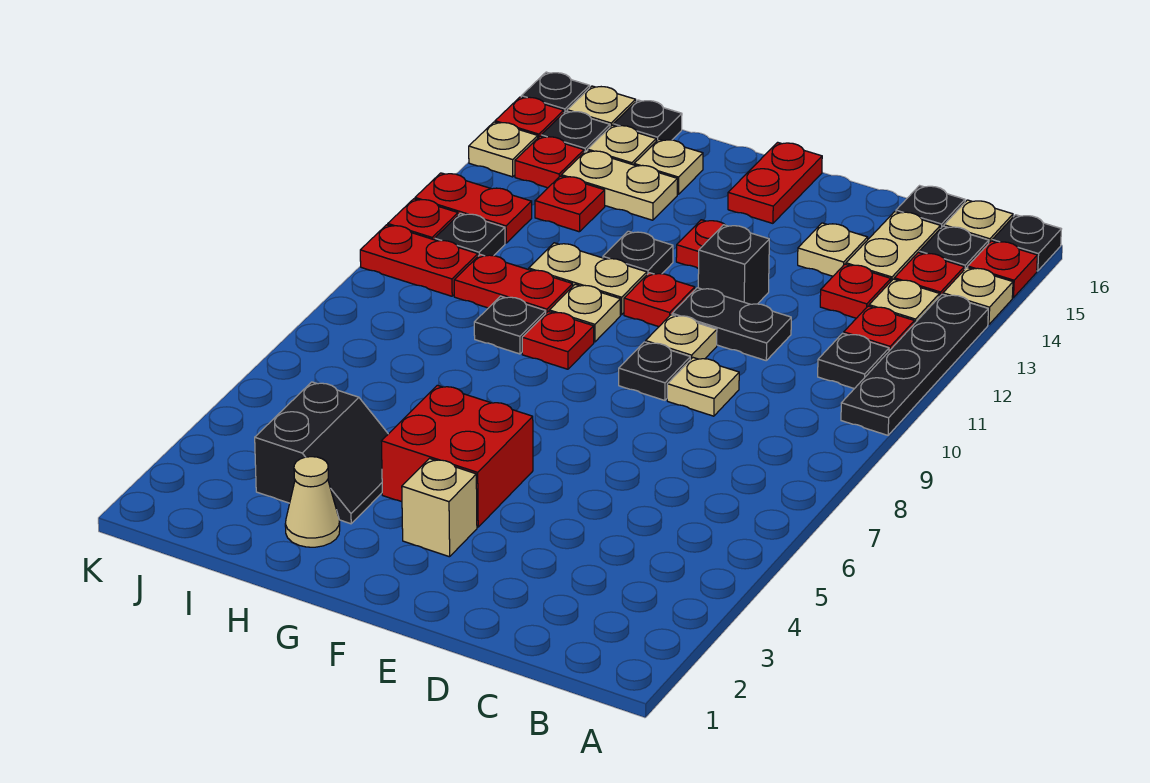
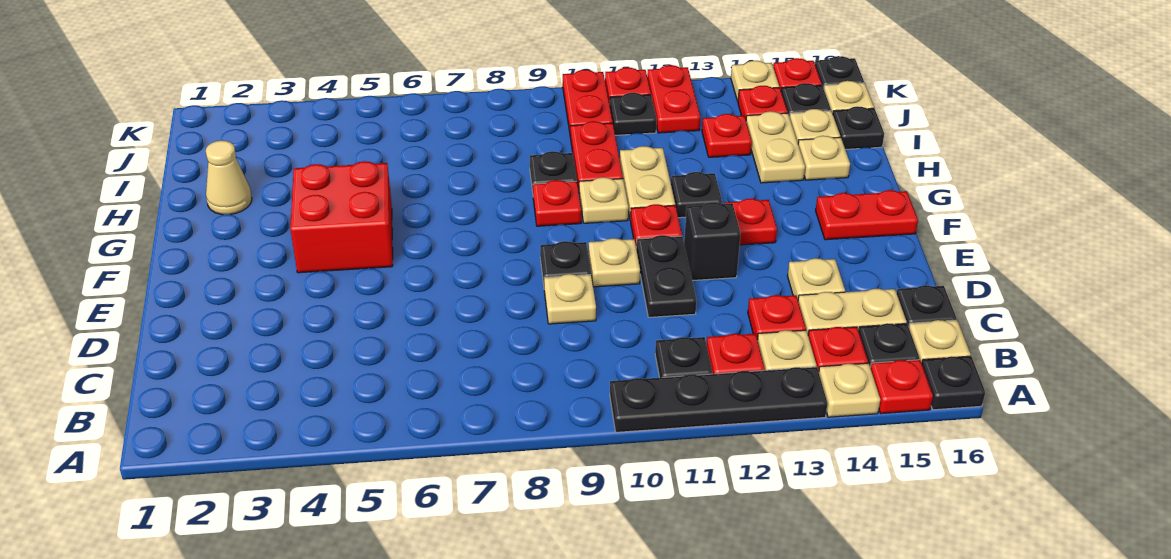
tan 1x1 brick [402,459,477,557] -> none
black 2x2 slope [255,382,388,524] -> none

